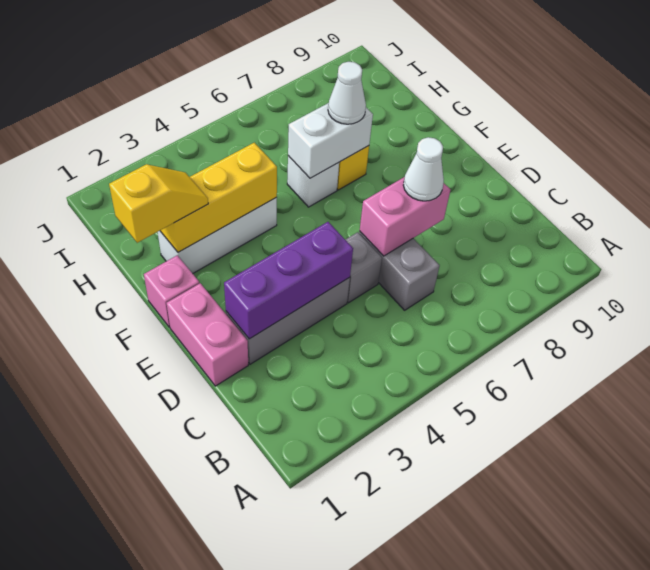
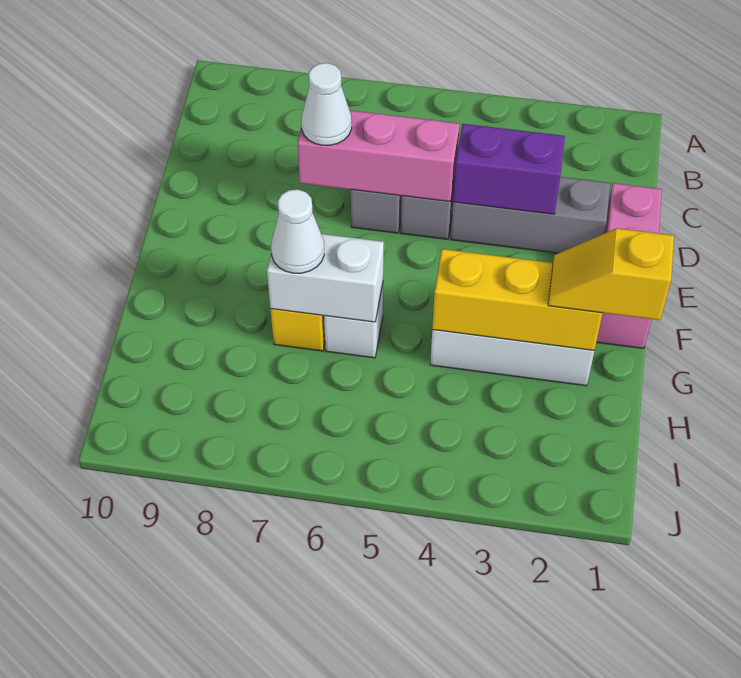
purple 1x3 brick [224,222,353,339] -> purple 1x2 brick [453,124,565,214]
pink 1x2 brick [360,177,451,256] -> pink 1x3 brick [297,110,460,202]

